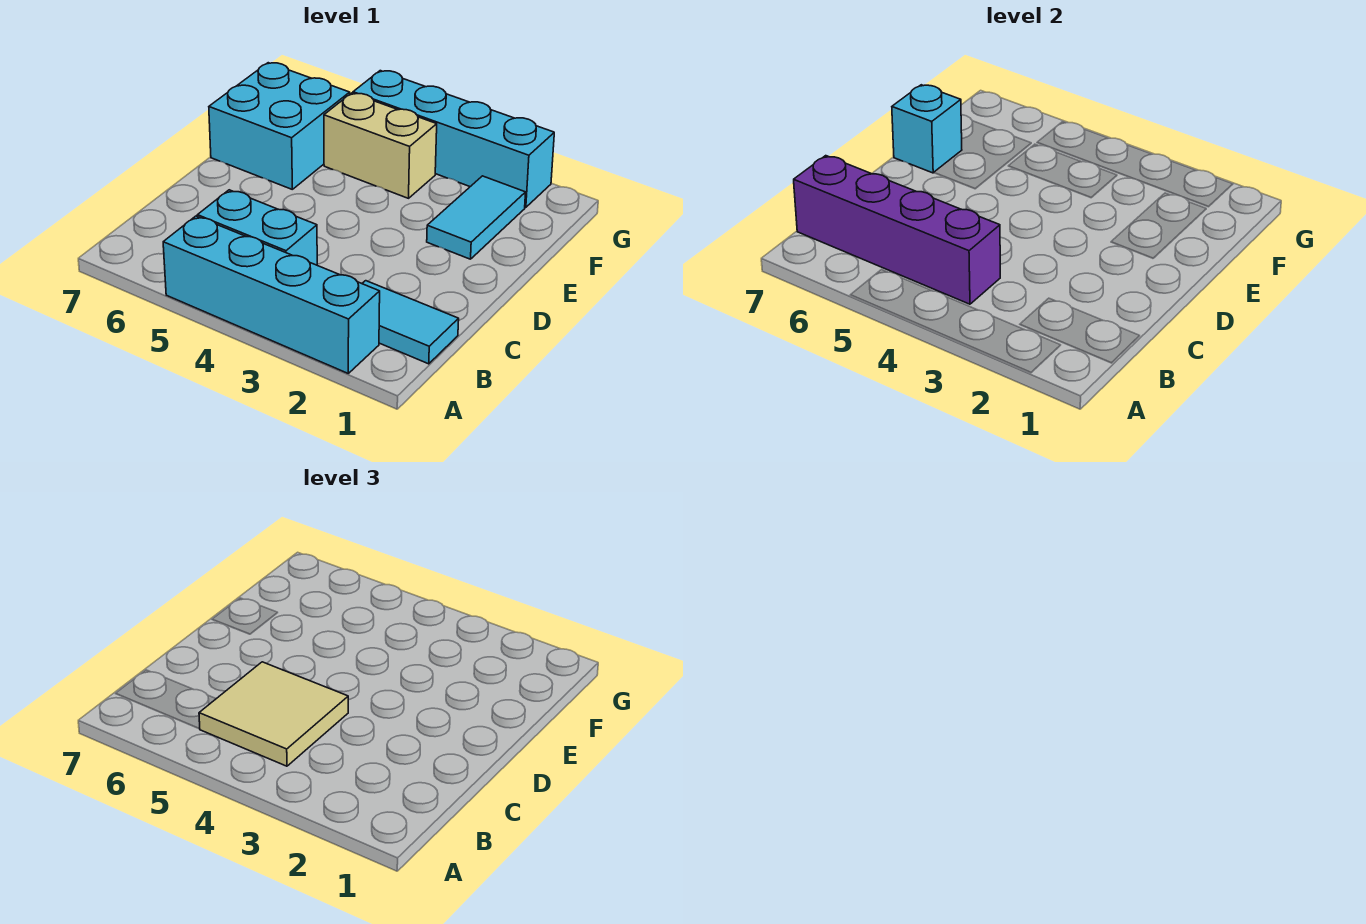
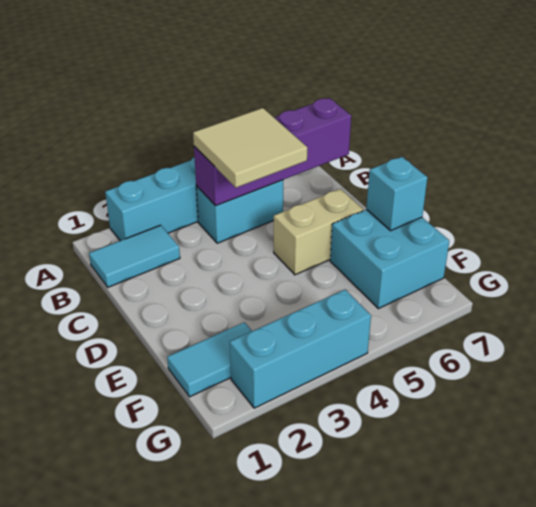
cyan 1x2 tile [427,176,526,259] -> cyan 1x2 tile turned to [167,322,252,397]
tan 1x2 brick [324,93,437,198] -> tan 1x2 brick moved to [274,189,363,275]
cyan 1x4 brick [353,71,554,207] -> cyan 1x3 brick [230,290,371,408]

